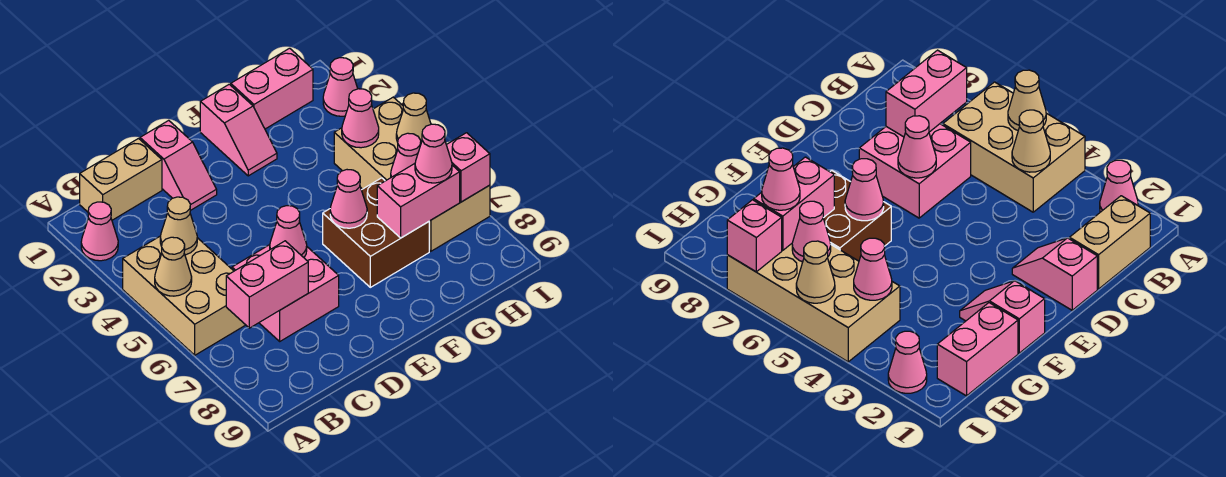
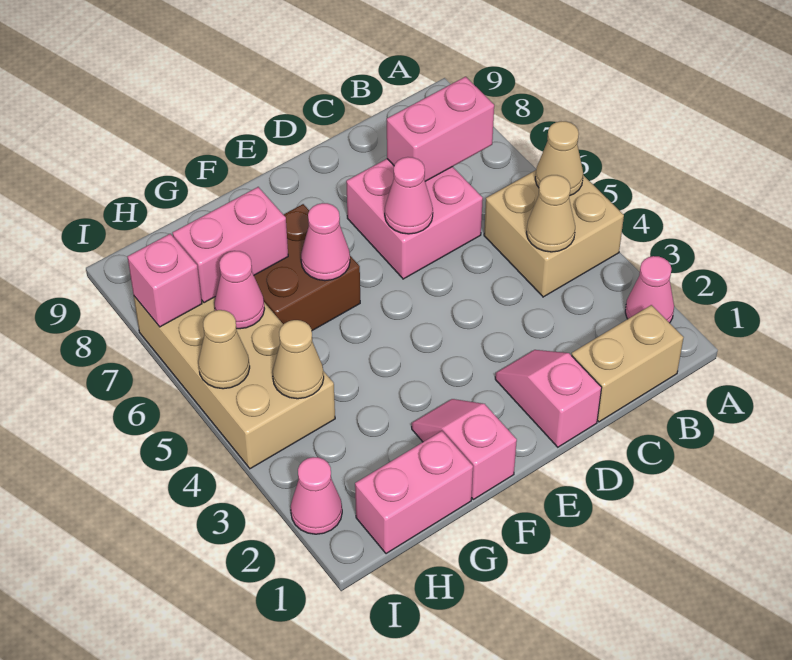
tan 2x3 brick [123,236,245,355] -> tan 2x2 brick [484,170,624,297]
pink 1x1 cone [342,89,379,148] -> tan 1x1 cone [272,320,324,399]
pink 1x1 cone [415,124,452,183] -> none

